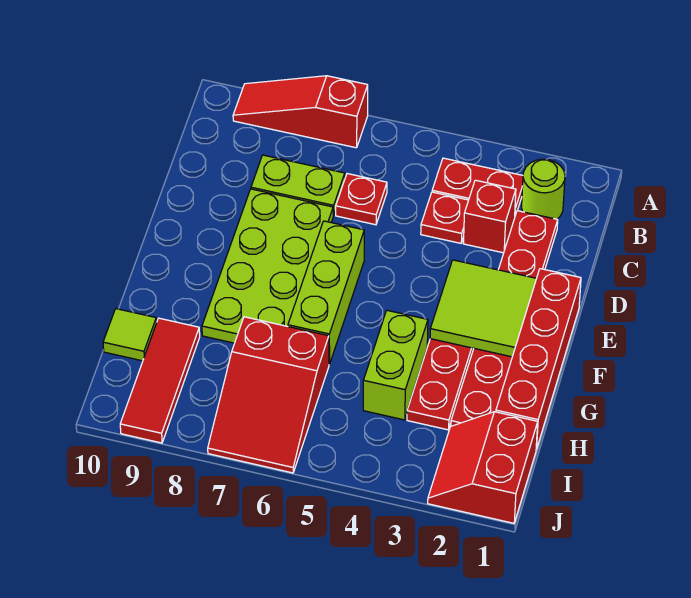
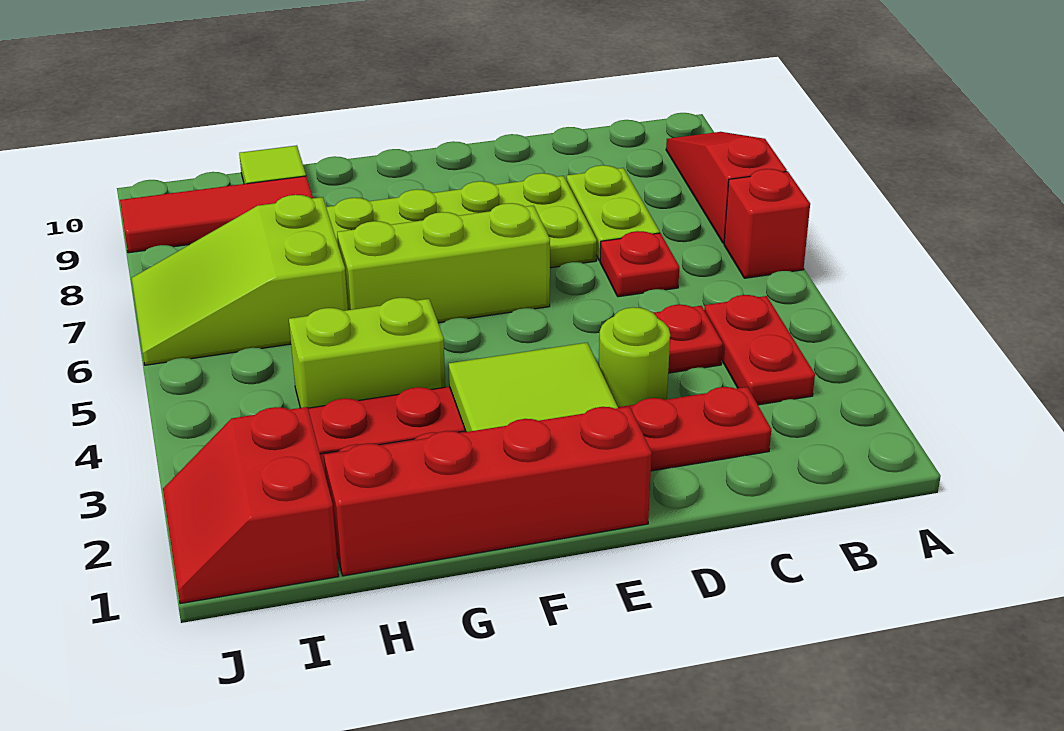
lime 1x1 round brick [522,159,565,219] -> lime 1x1 round brick moved to [599,307,670,407]
red 1x1 brick [463,180,516,253] -> red 1x1 brick moved to [724,169,810,278]
red 2x3 slope [208,317,329,473] -> lime 2x3 slope [132,195,348,365]
red 2x2 slope [428,412,538,523] -> red 2x2 slope turned to [163,407,339,604]

